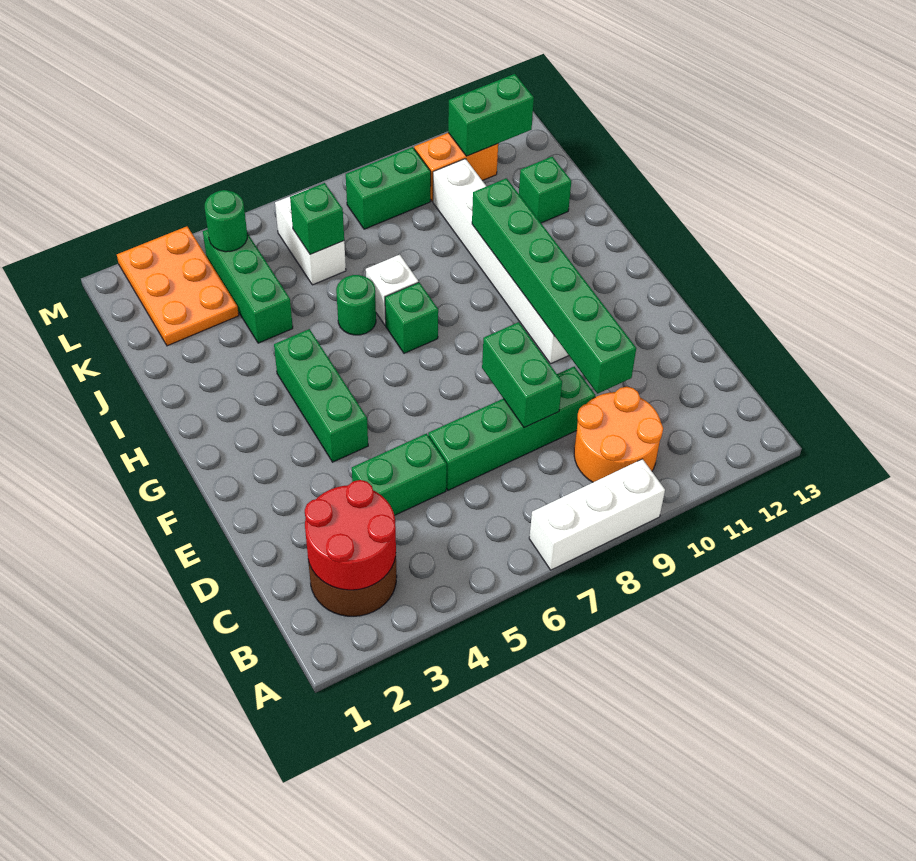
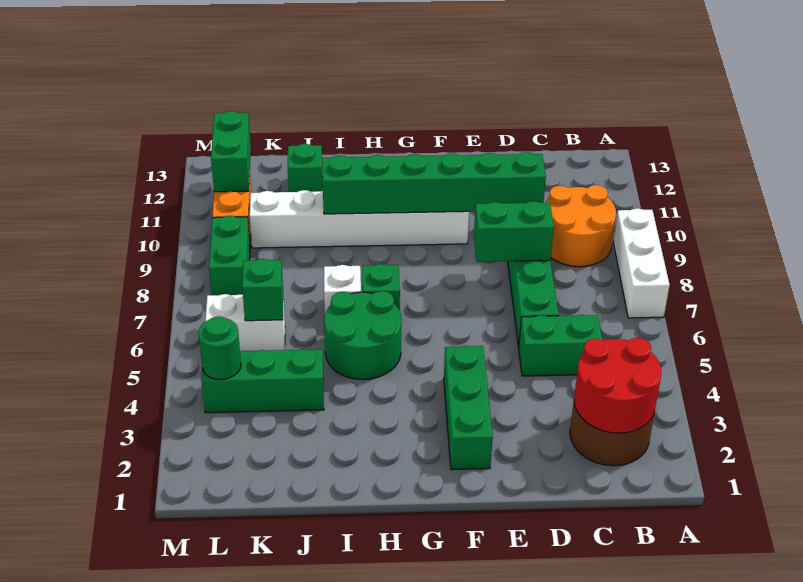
green 1x2 brick [352,434,447,515] -> green 1x2 brick turned to [519,315,602,376]
green 1x3 brick [274,329,368,462] -> green 1x3 brick turned to [444,346,493,470]
green 1x1 round brick [336,275,376,335] -> green 2x2 round brick [324,291,401,380]
orange 2x3 plate [117,226,239,346] -> none

